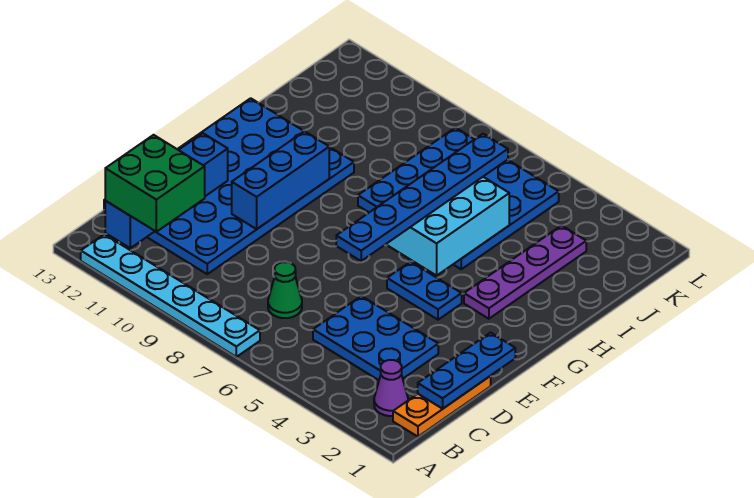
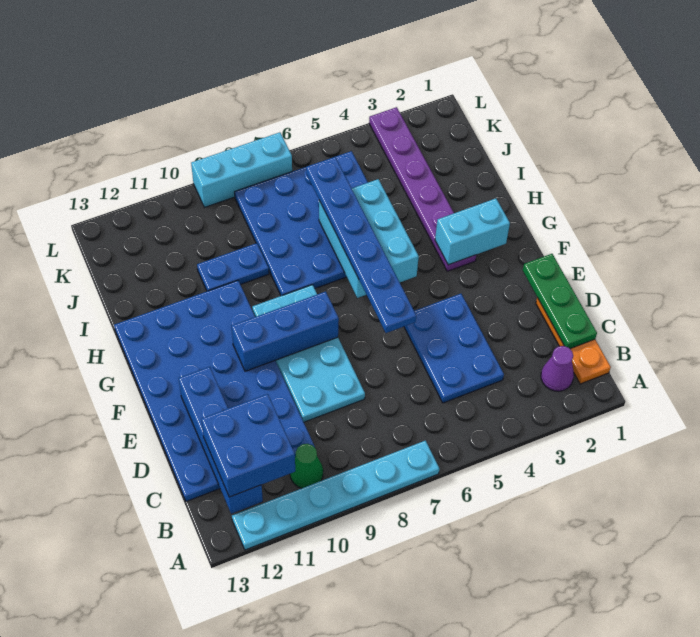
green 2x2 brick [105,135,205,232] -> blue 2x2 brick [201,394,295,497]
blue 1x3 plate [418,333,515,409] -> green 1x3 plate [523,254,597,349]
blue 2x3 plate [313,296,438,380] -> blue 2x3 plate turned to [404,294,504,403]
green 1x1 cone [268,262,302,318] -> green 1x1 cone moved to [290,444,323,488]
none -> cyan 2x4 plate [252,285,365,422]
blue 1x3 brick [232,131,329,229] -> blue 1x3 brick turned to [232,291,339,371]
blue 1x2 plate [387,262,462,320] -> blue 1x2 plate moved to [197,243,269,291]
none -> cyan 1x2 brick [435,199,510,265]
purple 1x4 plate [464,225,586,319] -> purple 1x6 plate [369,107,476,271]
none -> cyan 1x3 brick [191,132,292,207]

